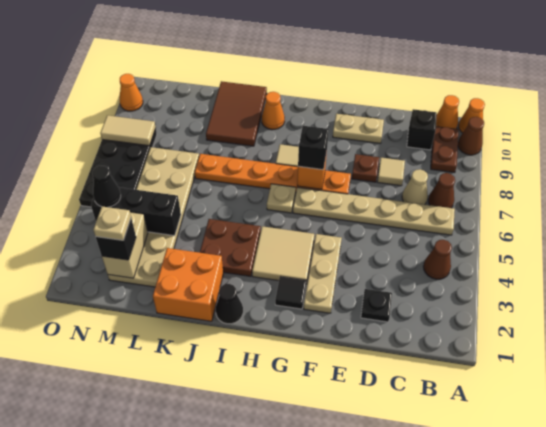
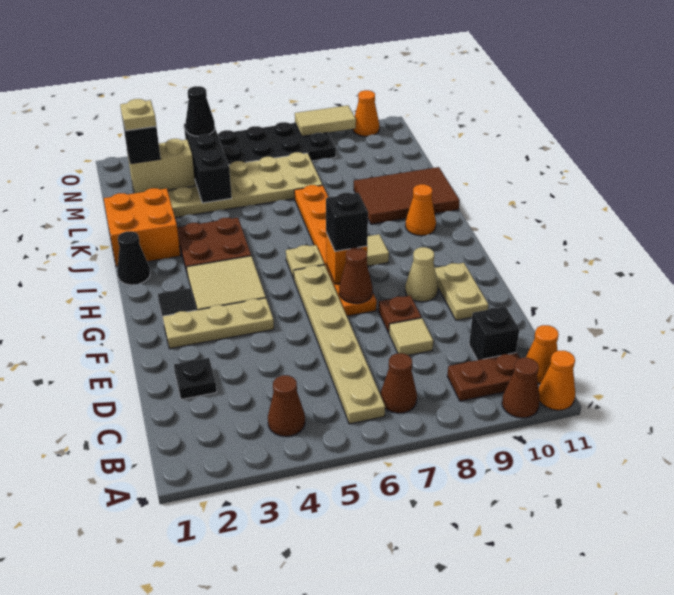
tan 1x1 cone [402,169,428,205] -> tan 1x1 cone moved to [405,247,438,302]
none -> brown 1x1 cone [339,248,373,303]
tan 1x2 tile [100,115,156,146] -> tan 1x2 tile turned to [295,105,356,136]

